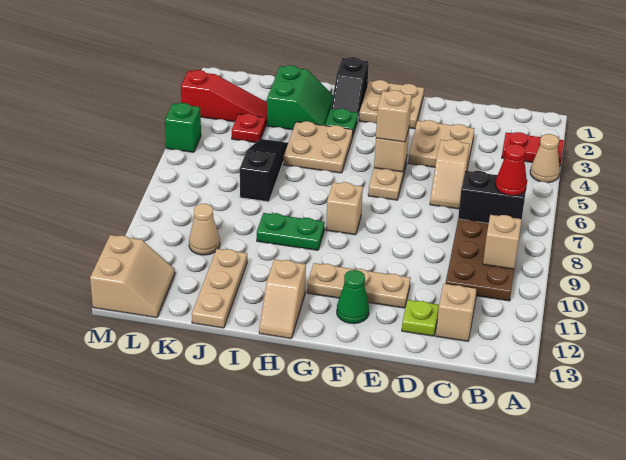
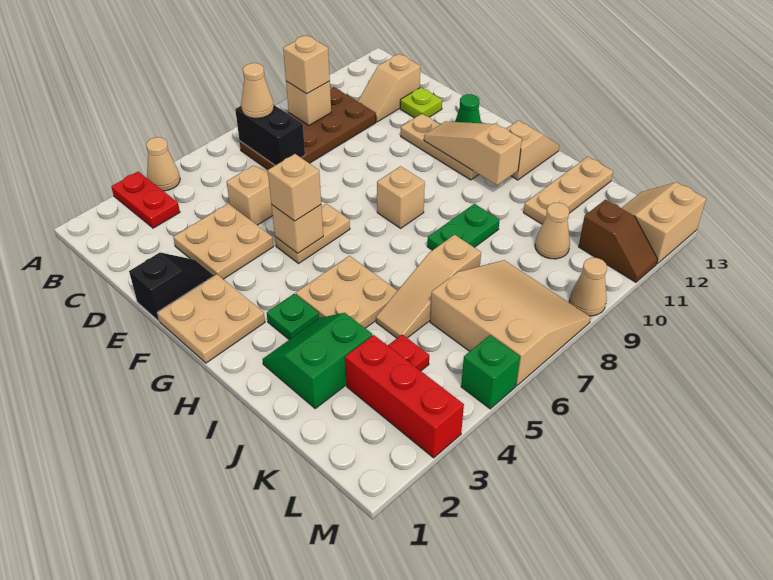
red 1x1 cone [496,144,527,196] -> tan 1x1 cone [241,63,274,118]
none -> tan 1x1 brick [283,35,330,94]
none -> tan 1x3 slope [424,121,522,185]
black 1x2 slope [331,57,369,118] -> black 1x2 slope moved to [129,253,214,321]
green 1x2 plate [257,213,325,250] -> green 1x2 plate turned to [427,204,500,250]
black 1x3 slope [240,139,288,202] -> tan 1x3 slope [376,235,481,338]
red 1x3 slope [181,70,267,124] -> red 1x3 brick [345,335,464,458]
none -> tan 3x3 slope [430,260,591,386]
none -> brown 1x2 slope [579,199,658,282]
none -> tan 1x1 cone [569,258,607,316]

